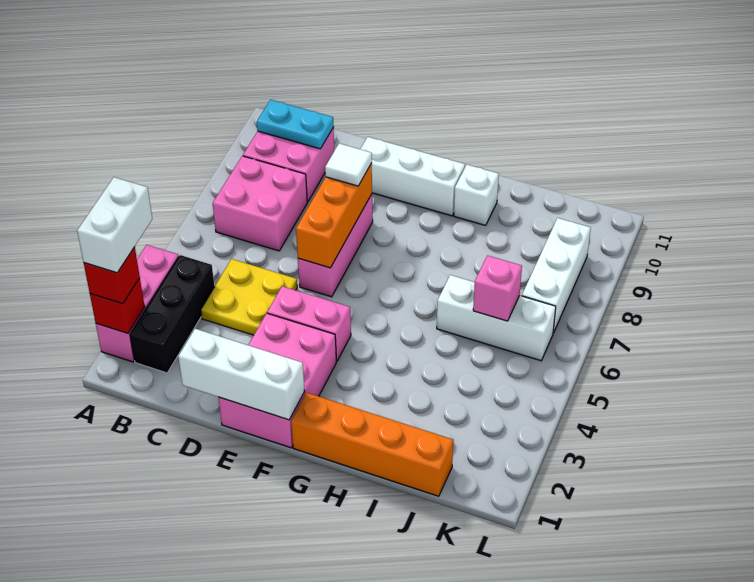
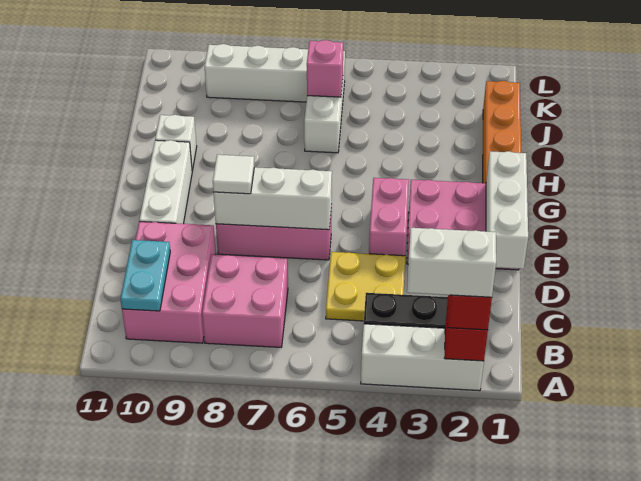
pink 1x3 brick [96,245,179,362] -> white 1x3 brick [361,324,484,391]
pink 2x2 brick [243,127,334,202] -> pink 2x3 brick [122,222,216,343]
orange 1x3 brick [296,163,372,268] -> white 1x3 brick [214,167,332,230]

